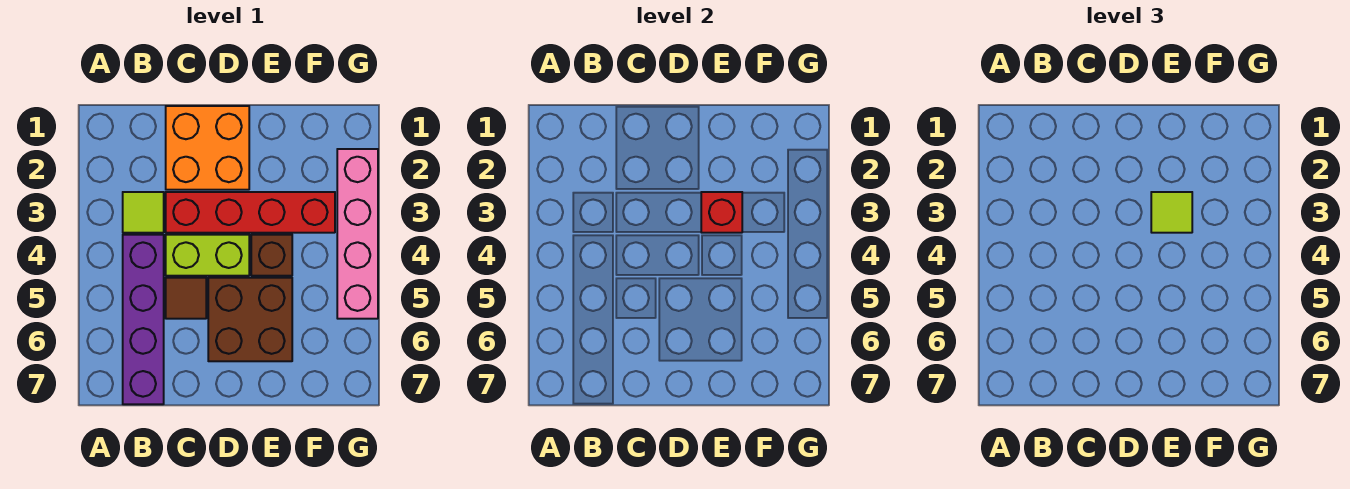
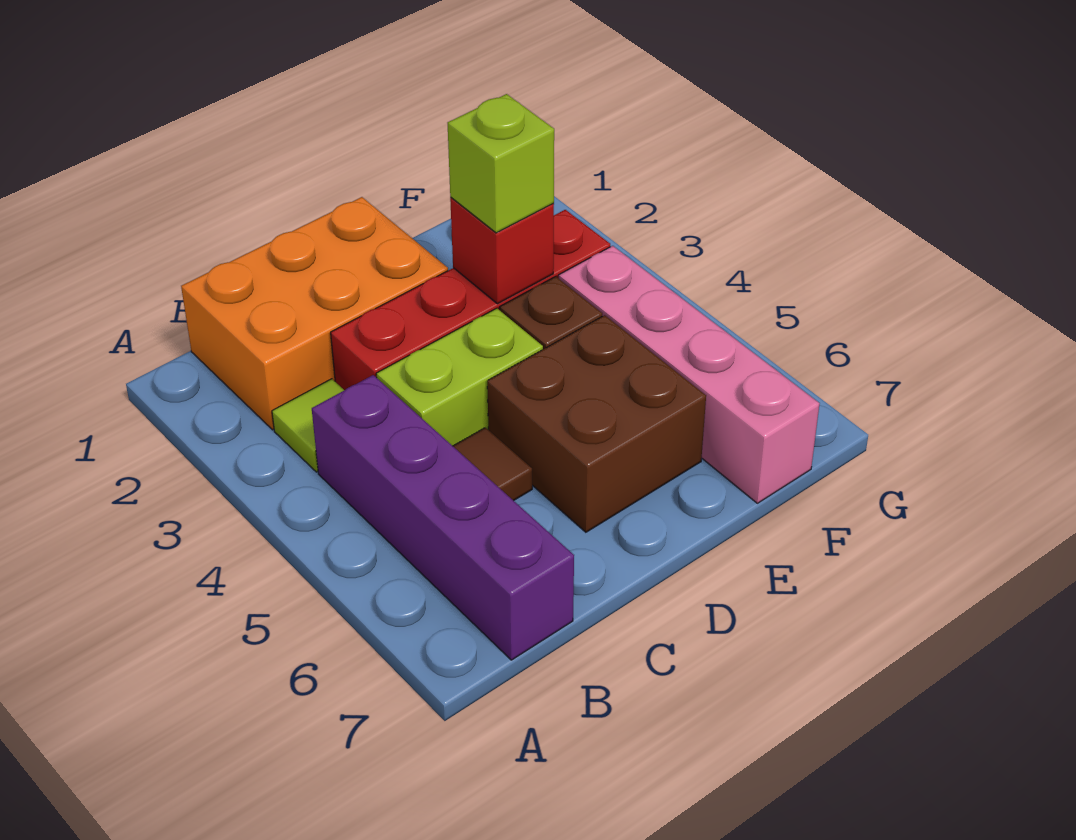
orange 2x2 brick [166,106,249,190] -> orange 2x3 brick [181,197,448,430]
lime 1x1 tile [1151,192,1192,233] -> lime 1x1 brick [448,94,554,233]
pink 1x4 brick [337,149,378,319] -> pink 1x4 brick moved to [559,246,820,503]

